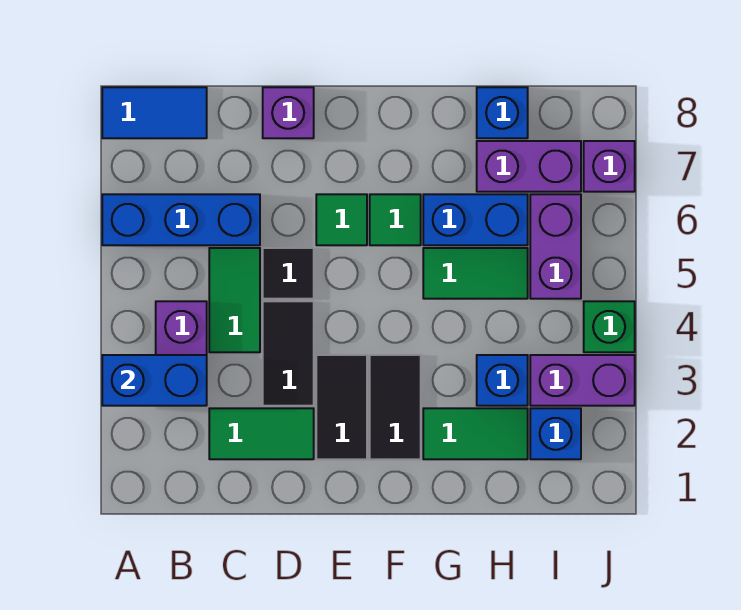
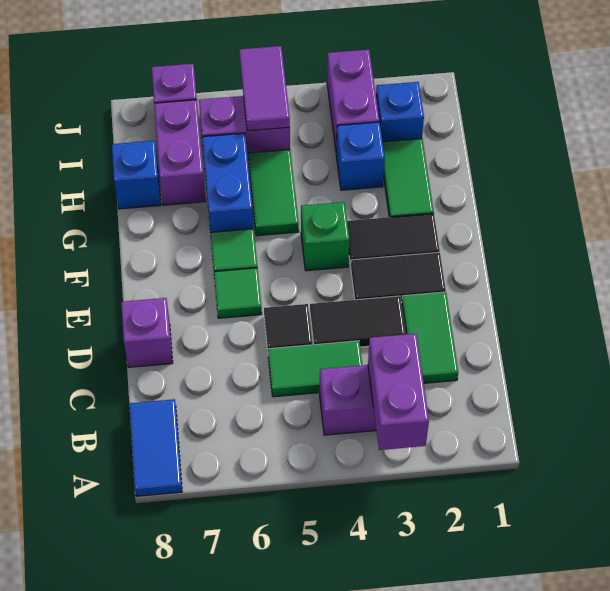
blue 1x2 brick [102,355,207,406] -> purple 1x2 brick [368,334,429,450]
blue 1x3 brick [102,194,260,245] -> none
none -> purple 1x2 tile [239,46,290,131]
green 1x1 brick [584,301,635,352] -> green 1x1 brick moved to [301,202,349,271]

